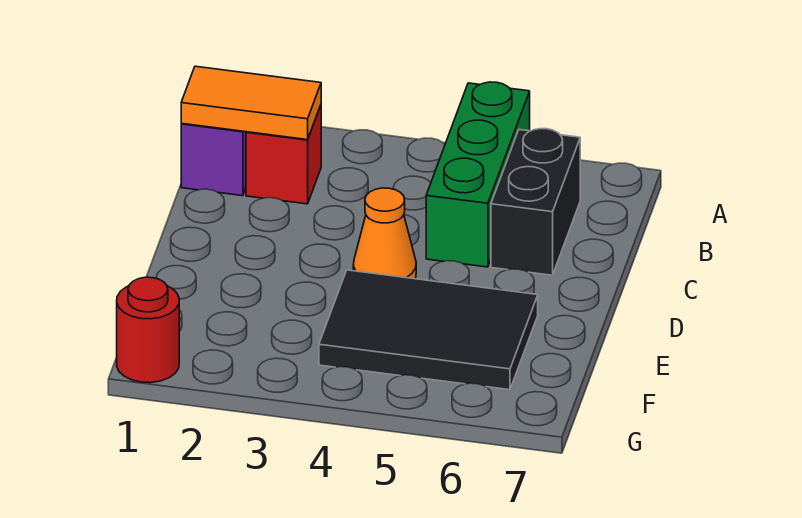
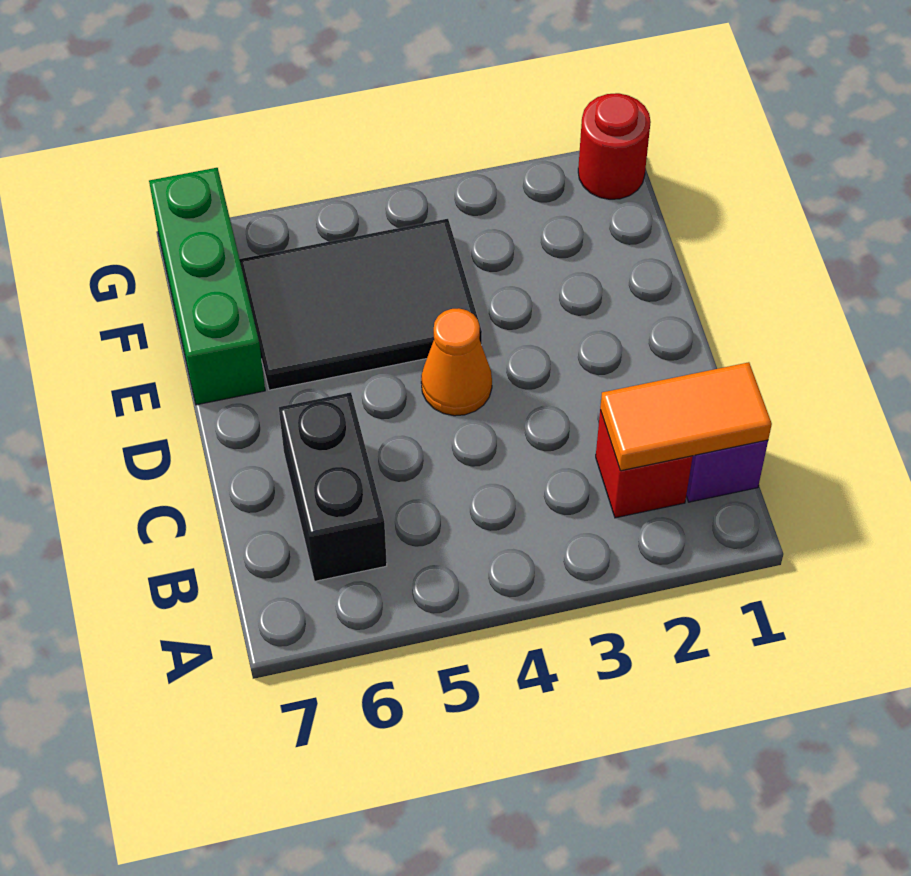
green 1x3 brick [426,82,530,267] -> green 1x3 brick moved to [149,168,265,405]

